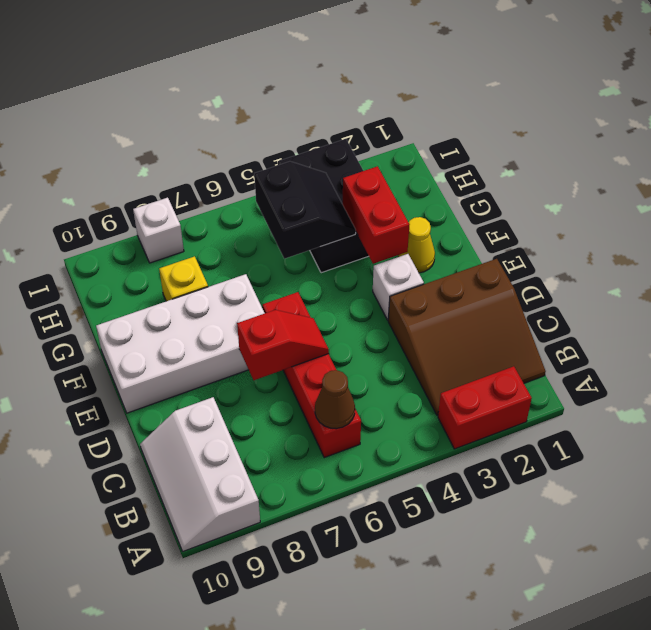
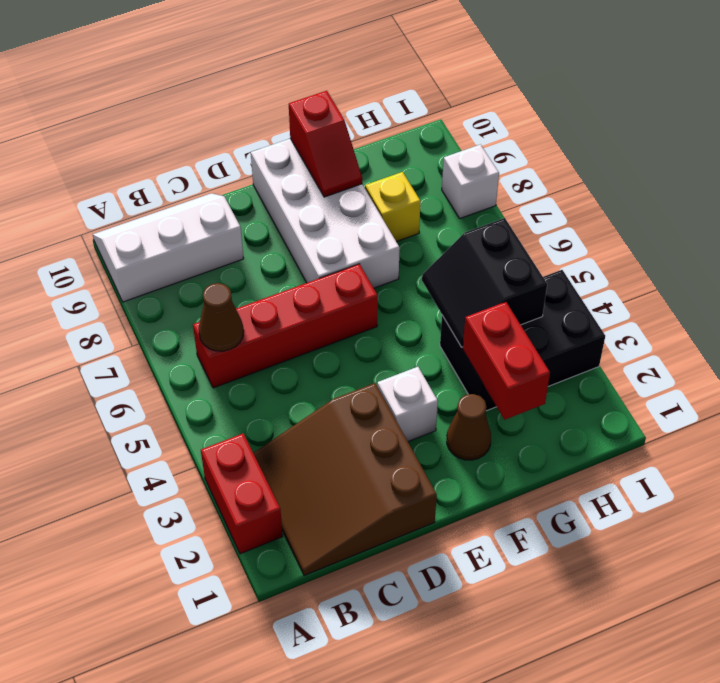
red 1x2 slope [237,310,329,380] -> red 1x2 slope moved to [289,91,362,197]
yellow 1x1 cone [398,217,435,273] -> brown 1x1 cone [447,394,491,460]
red 1x2 brick [343,166,410,264] -> red 1x2 brick turned to [463,302,550,420]
black 2x2 slope [254,161,356,259] -> black 2x2 slope turned to [422,218,547,347]

